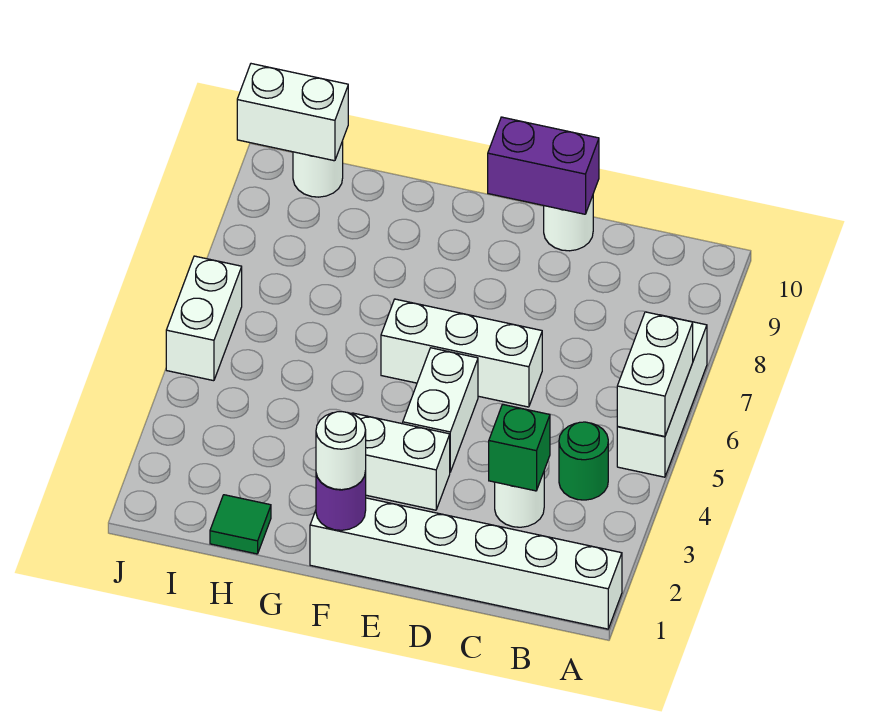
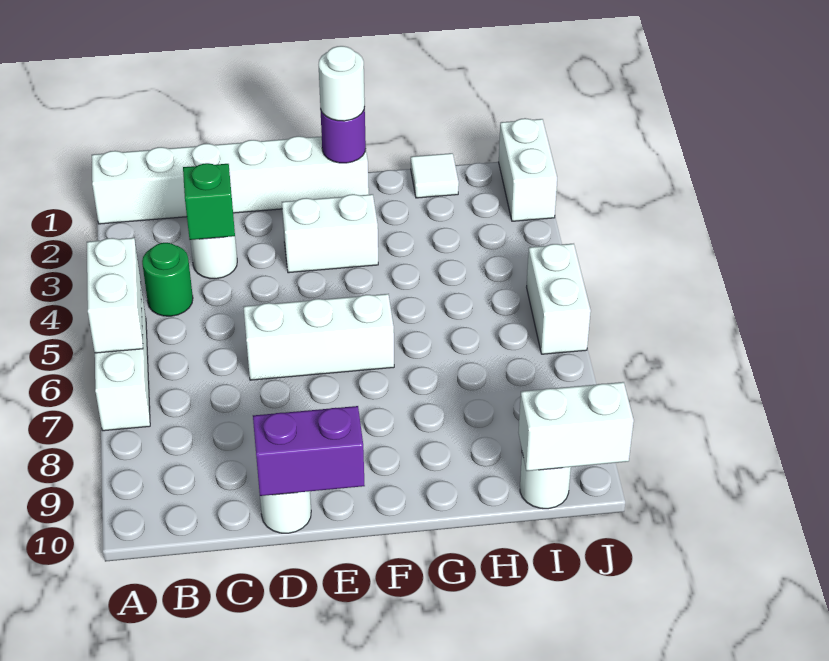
white 1x2 brick [403,348,478,472] -> white 1x2 brick moved to [499,118,557,221]
green 1x1 tile [210,495,271,554] -> white 1x1 tile [411,153,459,198]

